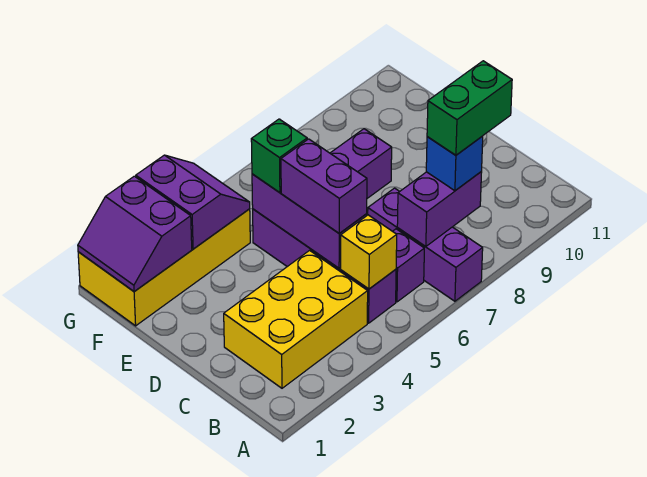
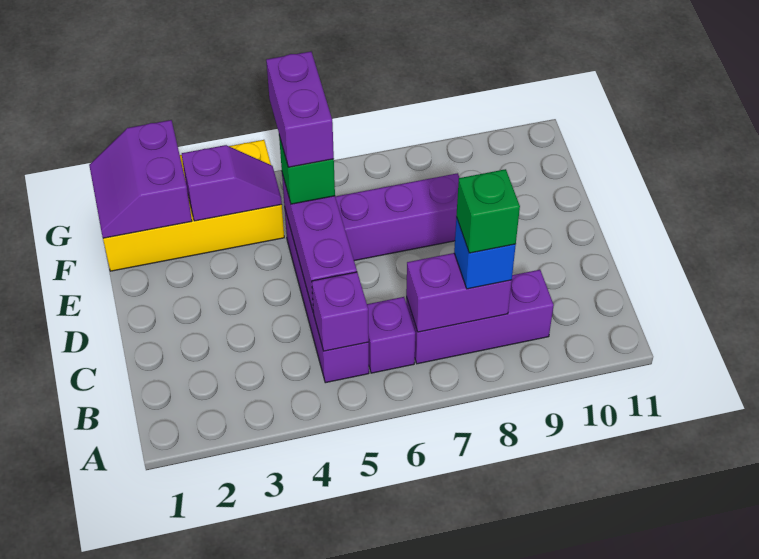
purple 1x3 brick [368,188,483,301] -> purple 1x3 brick turned to [406,270,554,364]
yellow 2x3 brick [224,250,368,388] -> none
yellow 1x1 brick [341,215,397,289] -> purple 1x1 brick [312,272,369,351]
green 1x2 brick [427,61,512,155] -> green 1x1 brick [456,169,520,253]
purple 1x2 brick [281,139,367,233] -> purple 1x2 brick moved to [266,52,334,167]
purple 2x2 slope [136,155,250,249] -> purple 1x2 slope [182,145,282,221]

